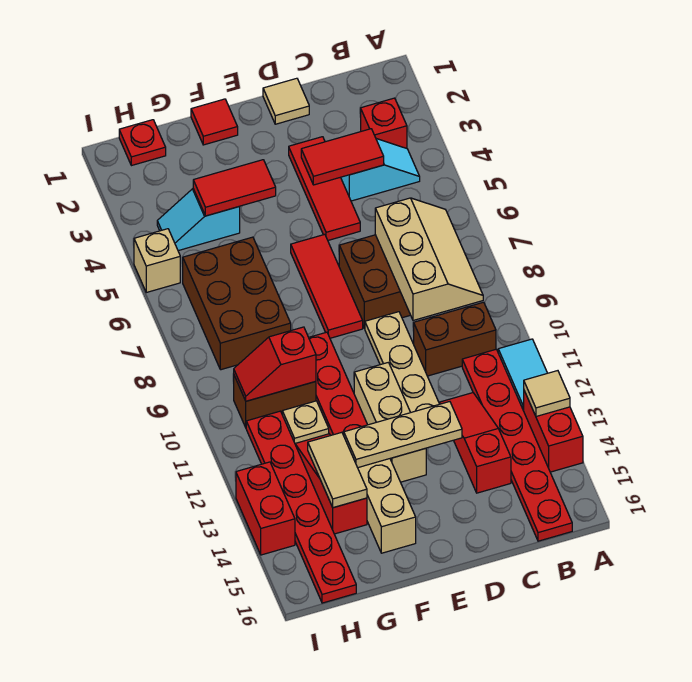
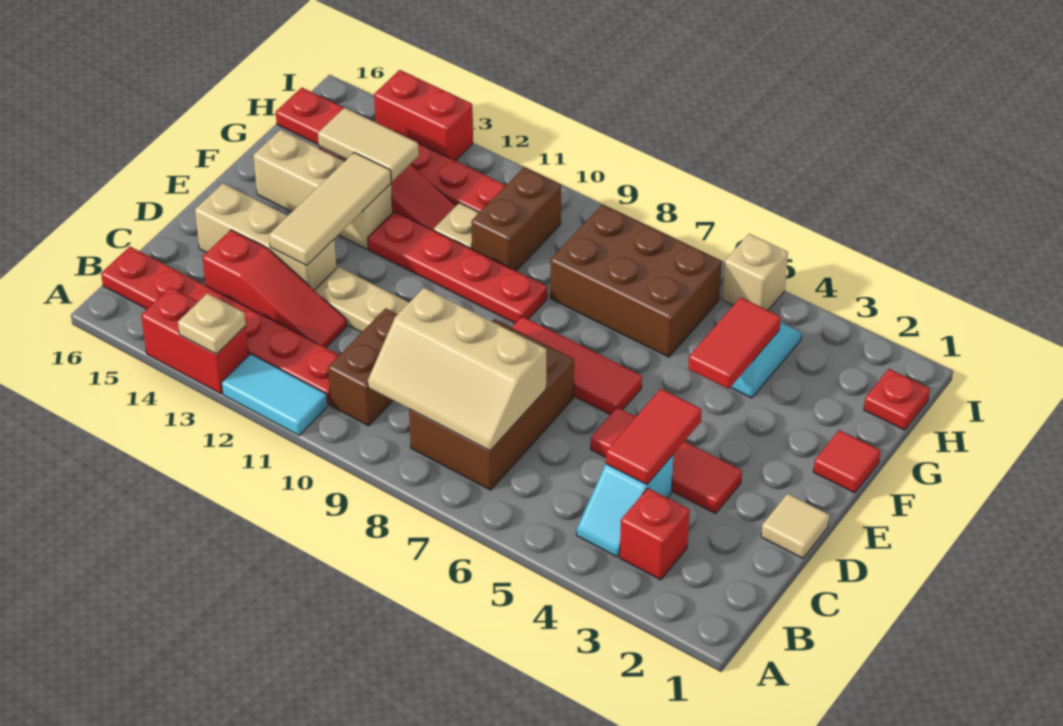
tan 1x1 tile [524,371,570,416] -> tan 1x1 plate [178,293,246,354]
tan 1x3 plate [344,402,462,468] -> tan 1x3 tile [269,152,391,266]
tan 1x3 brick [354,362,426,482] -> tan 1x3 brick moved to [195,183,336,290]
red 1x2 slope [234,327,316,401] -> none

